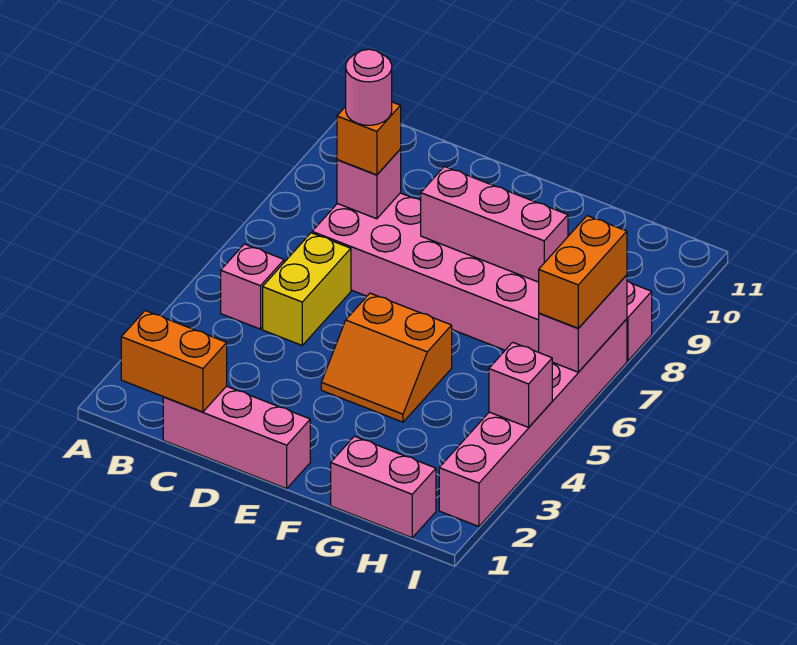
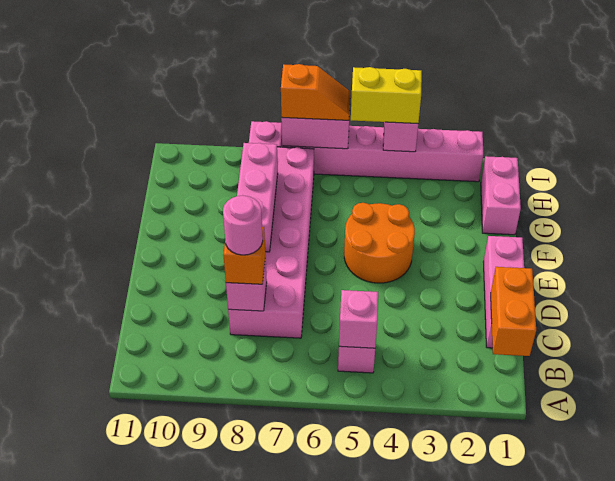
none -> pink 1x1 brick [339,290,378,348]
yellow 1x2 brick [263,233,351,345] -> yellow 1x2 brick moved to [351,67,422,123]
orange 2x2 slope [321,293,452,422] -> orange 2x2 round brick [344,203,415,283]
orange 1x2 brick [539,216,627,328] -> orange 1x2 slope [281,64,350,120]

